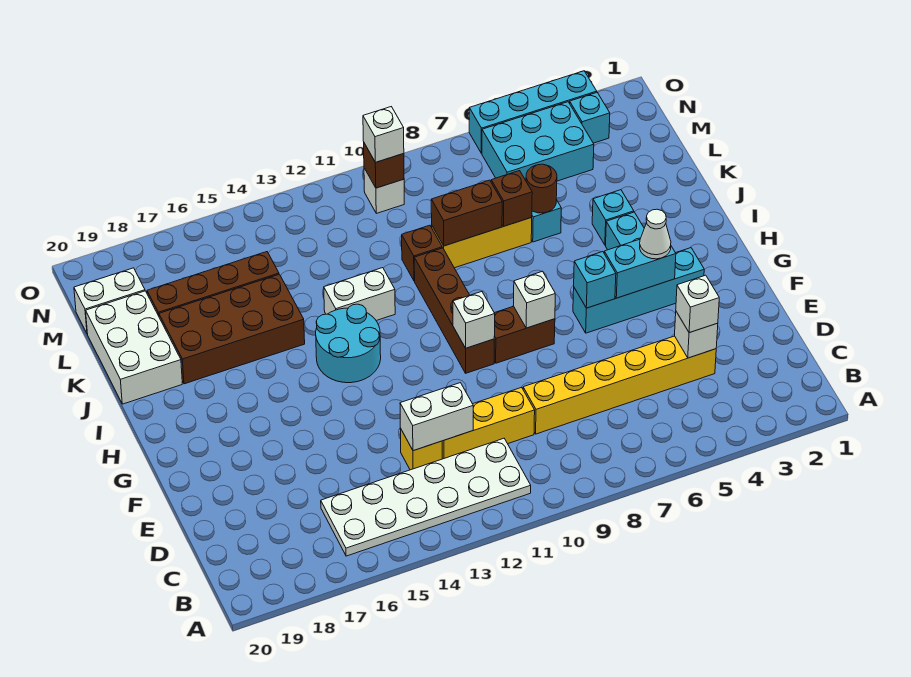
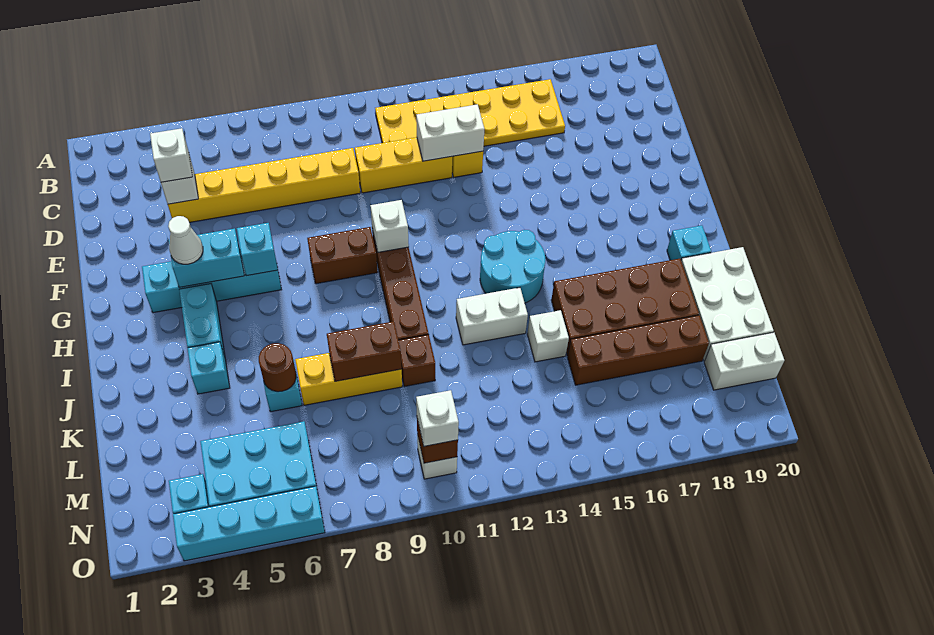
white 2x6 plate [321,438,531,556] -> yellow 2x6 plate [375,79,565,146]
white 1x1 brick [514,271,555,328] -> white 1x1 brick moved to [527,310,569,362]
none -> cyan 1x1 brick [667,226,711,260]
brown 1x1 brick [491,171,532,226] -> none

